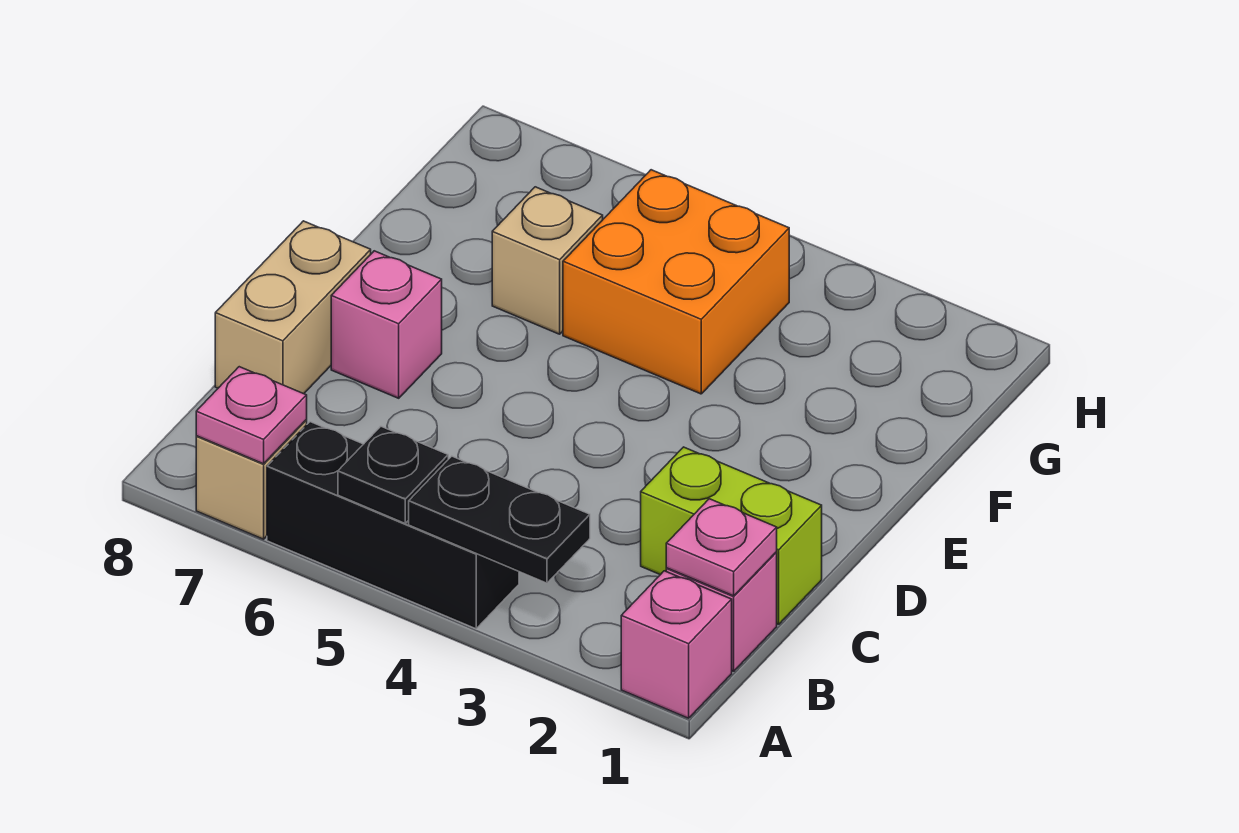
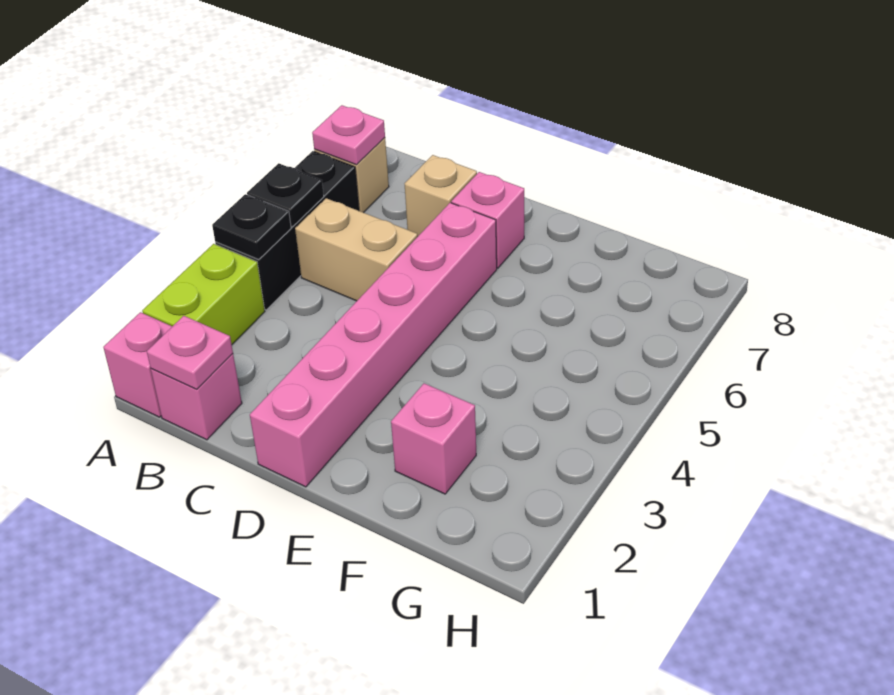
black 1x2 plate [409,456,590,583] -> black 1x1 plate [212,194,291,259]
lime 1x2 brick [641,447,822,624] -> lime 1x2 brick moved to [142,244,265,344]
tan 1x2 brick [215,221,371,394] -> tan 1x2 brick moved to [295,198,418,301]
none -> pink 1x6 brick [250,203,497,487]
none -> pink 1x1 brick [391,383,476,494]
orange 2x2 brick [563,170,789,394] -> none
tan 1x1 brick [492,187,603,334] -> tan 1x1 brick moved to [405,155,477,236]

